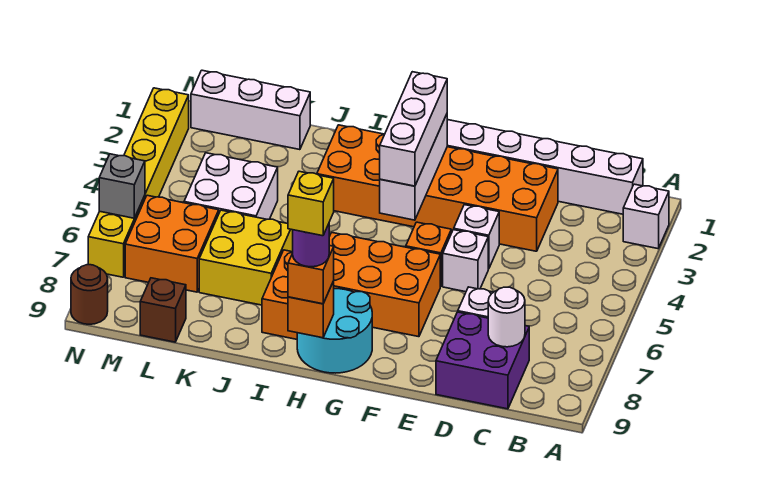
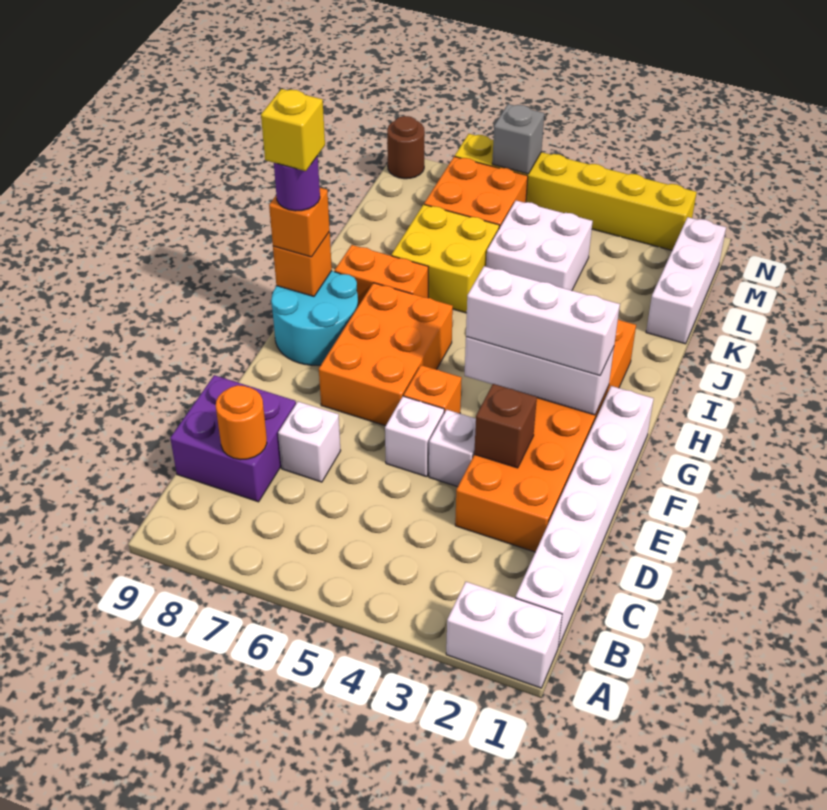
white 1x1 brick [623,184,669,249] -> white 1x2 brick [446,582,562,688]
white 1x1 round brick [488,287,525,347] -> orange 1x1 round brick [216,385,267,460]
brown 1x1 brick [140,278,186,342] -> brown 1x1 brick moved to [474,384,537,468]

